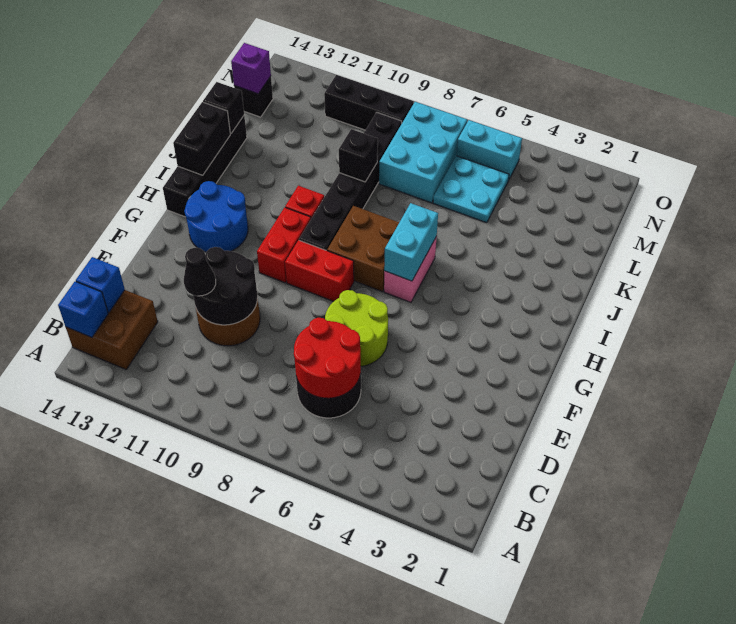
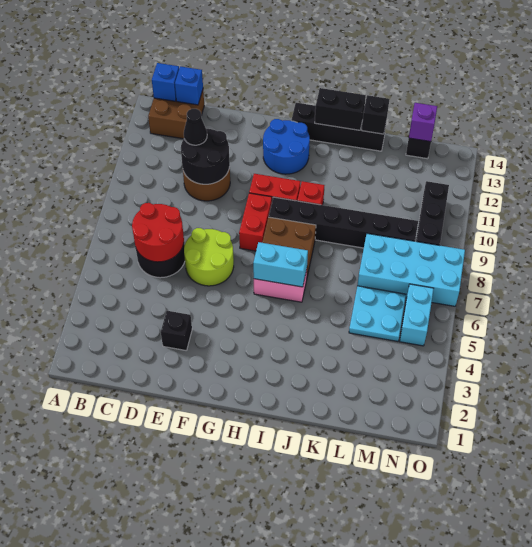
black 1x1 brick [339,129,378,182] -> black 1x1 brick moved to [161,311,192,350]
cyan 2x3 brick [379,102,467,203] -> cyan 2x4 brick [357,234,465,306]

